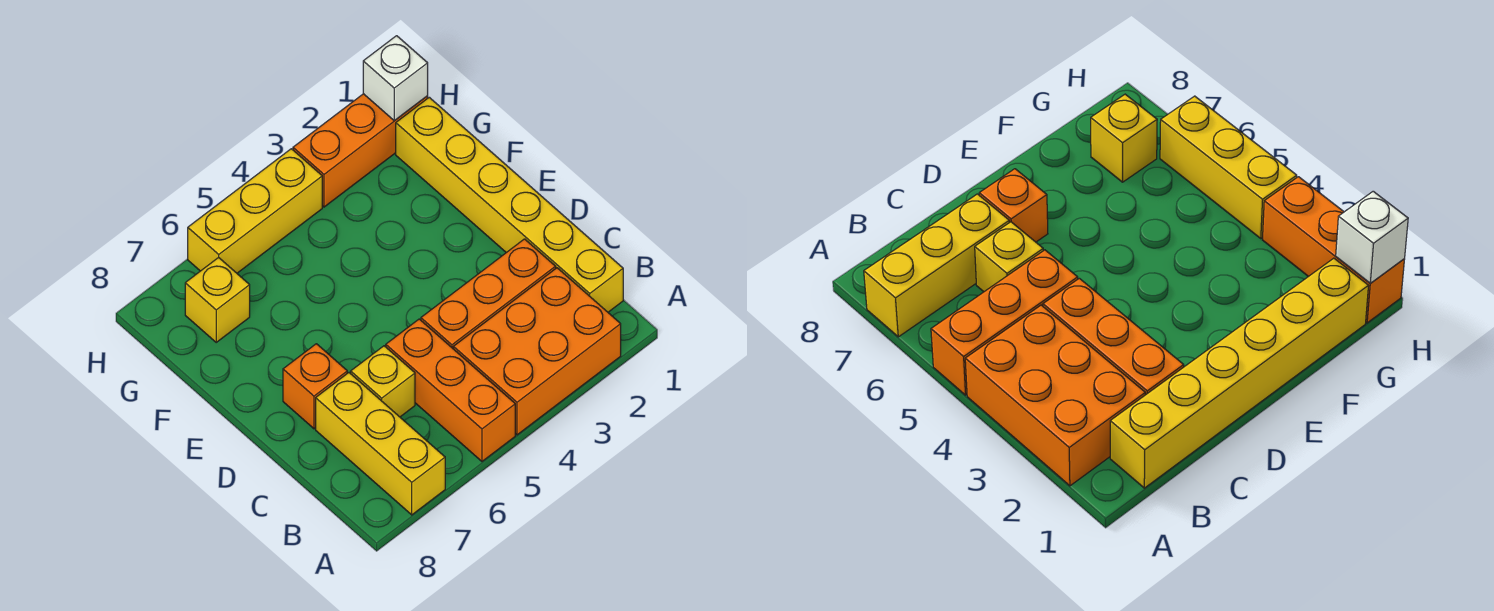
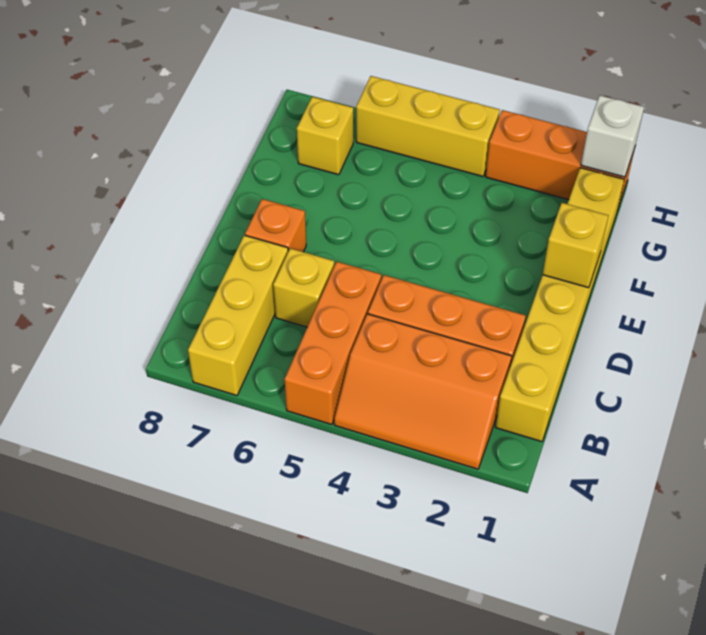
orange 2x3 brick [453,268,621,435] -> orange 2x3 slope [334,314,512,469]
none -> yellow 1x1 brick [543,203,609,288]

